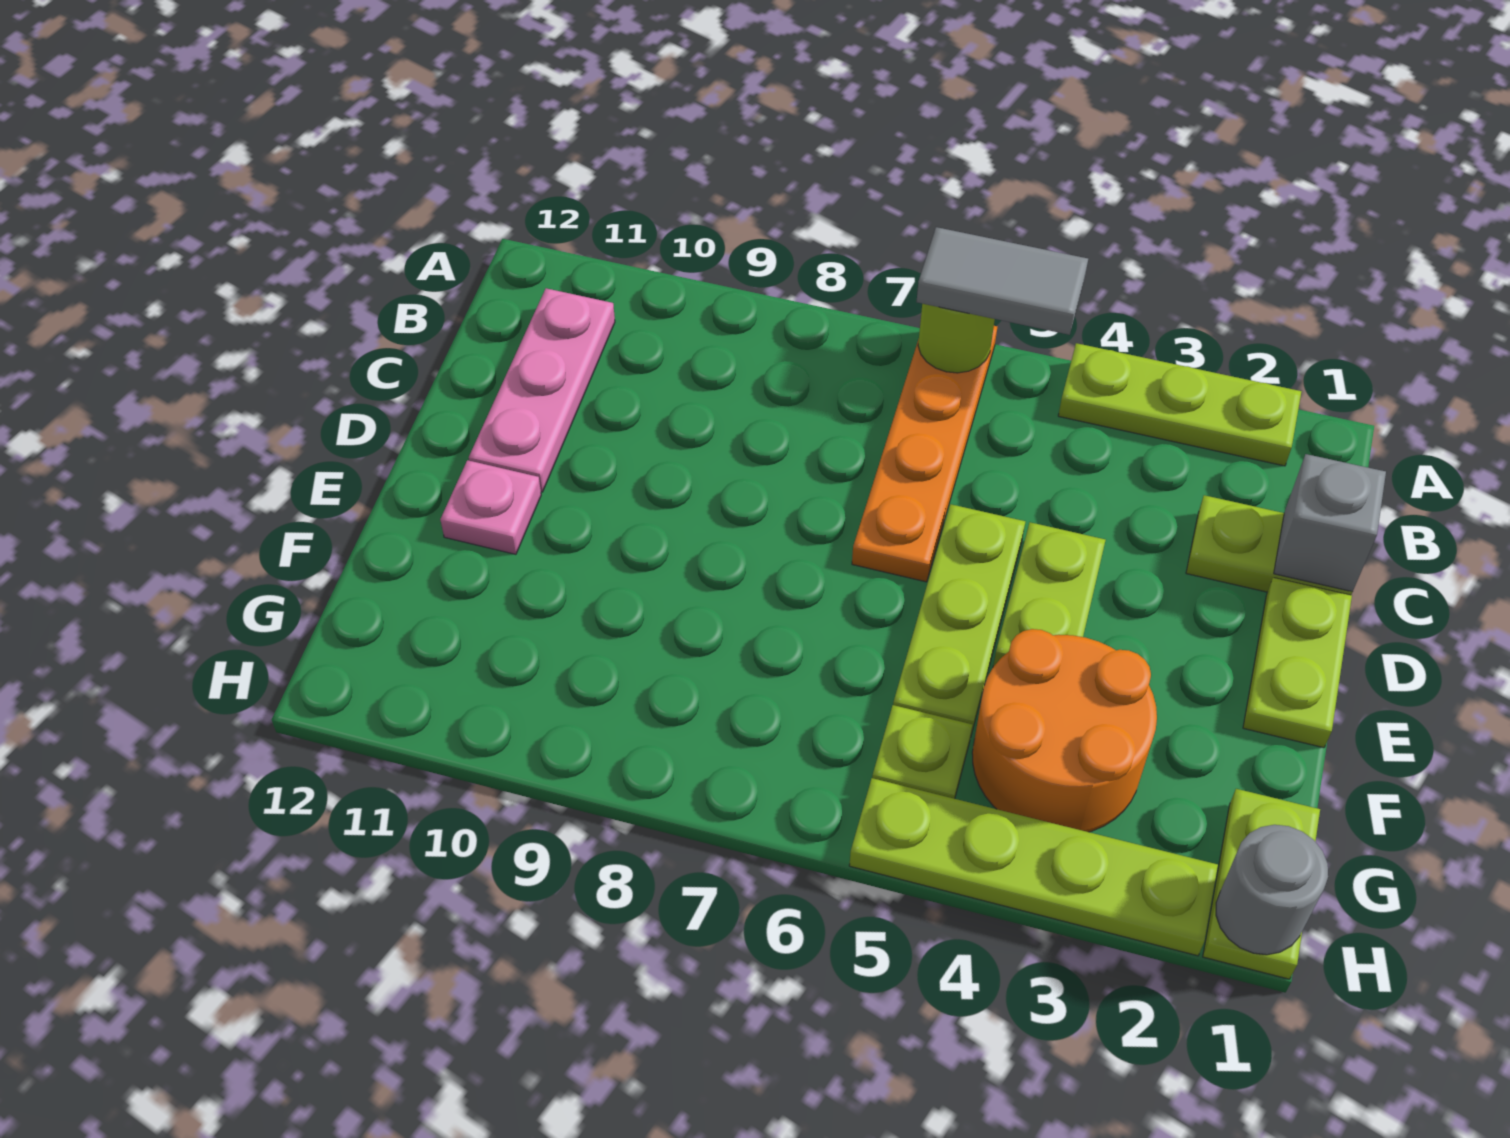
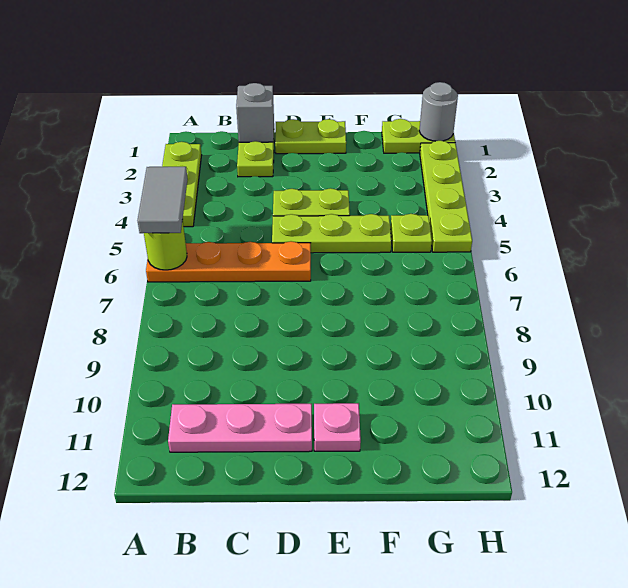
orange 2x2 round brick [972,629,1157,832] -> none

